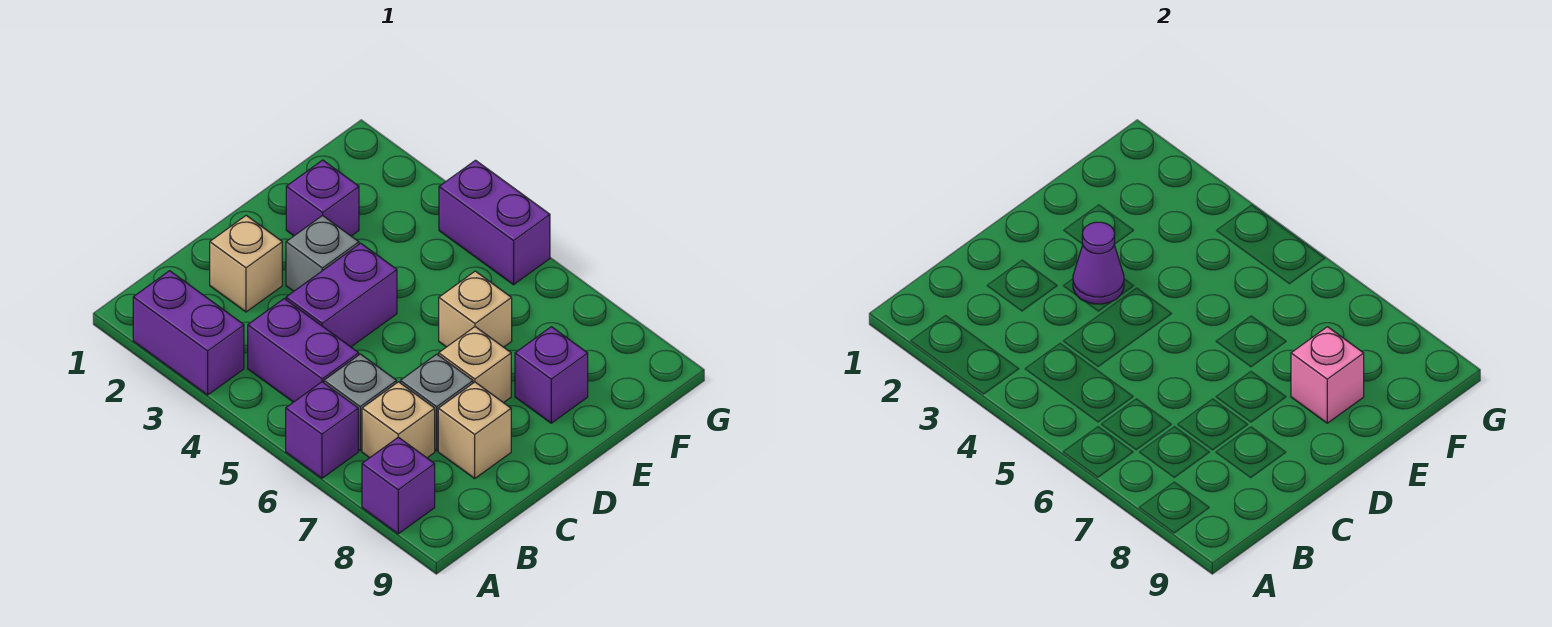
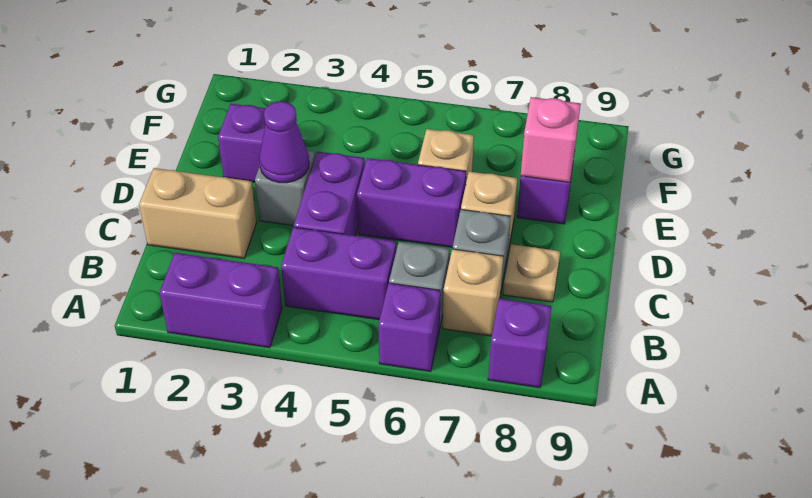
tan 1x1 brick [210,215,282,312] -> tan 1x2 brick [139,168,257,258]
tan 1x1 brick [438,382,511,478] -> tan 1x1 plate [503,244,560,302]
purple 1x2 brick [439,160,550,285] -> purple 1x2 brick moved to [357,158,466,248]

